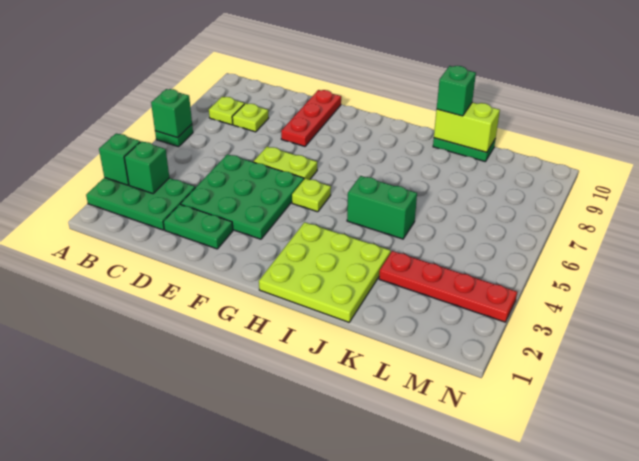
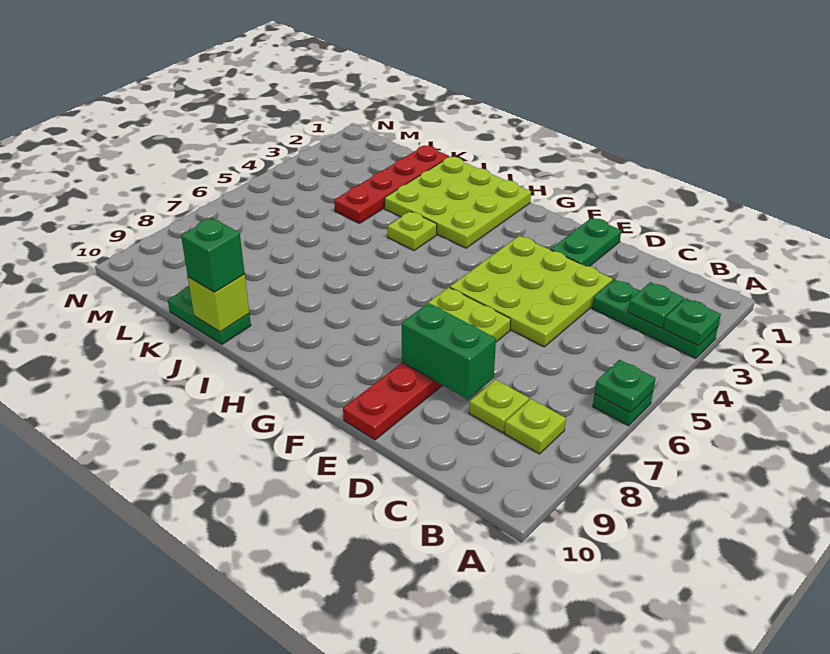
green 2x3 plate [86,178,195,230] -> green 1x3 plate [592,279,718,359]
green 1x1 brick [99,133,140,185] -> green 1x1 plate [664,298,721,346]
green 1x1 brick [151,89,192,138] -> green 1x1 plate [594,360,655,413]
green 1x1 brick [124,141,169,194] -> green 1x1 plate [628,282,684,328]
green 1x2 plate [164,204,233,249] -> green 1x2 plate turned to [551,218,621,266]
green 3x3 plate [181,154,304,239] -> lime 3x3 plate [450,236,612,347]
lime 1x1 plate [292,178,331,212] -> lime 1x1 plate moved to [387,211,437,250]
green 1x2 brick [347,176,417,239] -> green 1x2 brick moved to [402,303,496,399]
lime 1x2 brick [434,102,500,152] -> lime 1x1 brick [188,274,249,332]
red 1x4 plate [379,251,517,322] -> red 1x4 plate turned to [334,146,449,223]

